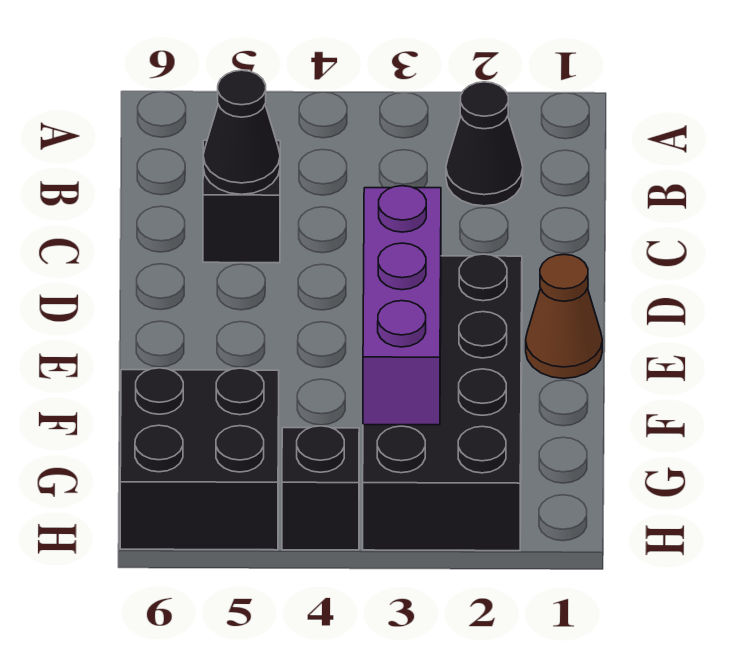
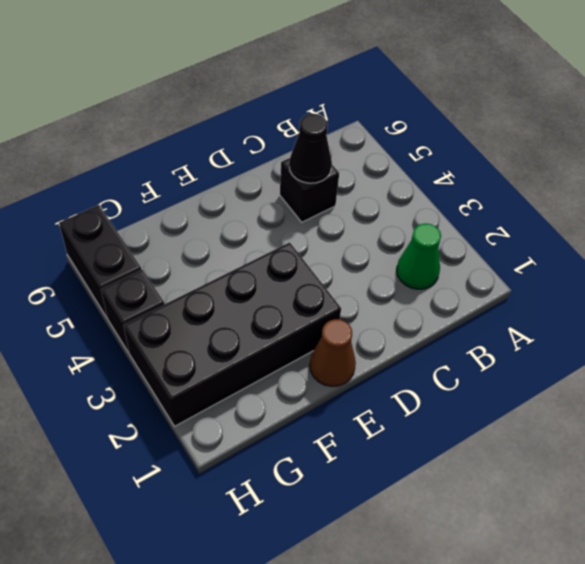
black 1x1 cone [446,82,523,206] -> green 1x1 cone [397,223,441,289]
purple 1x3 brick [363,186,441,425] -> none
black 2x2 brick [120,368,279,550] -> black 1x2 brick [59,205,142,317]

